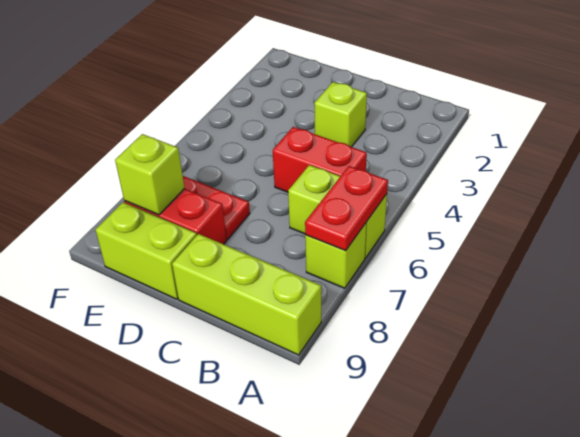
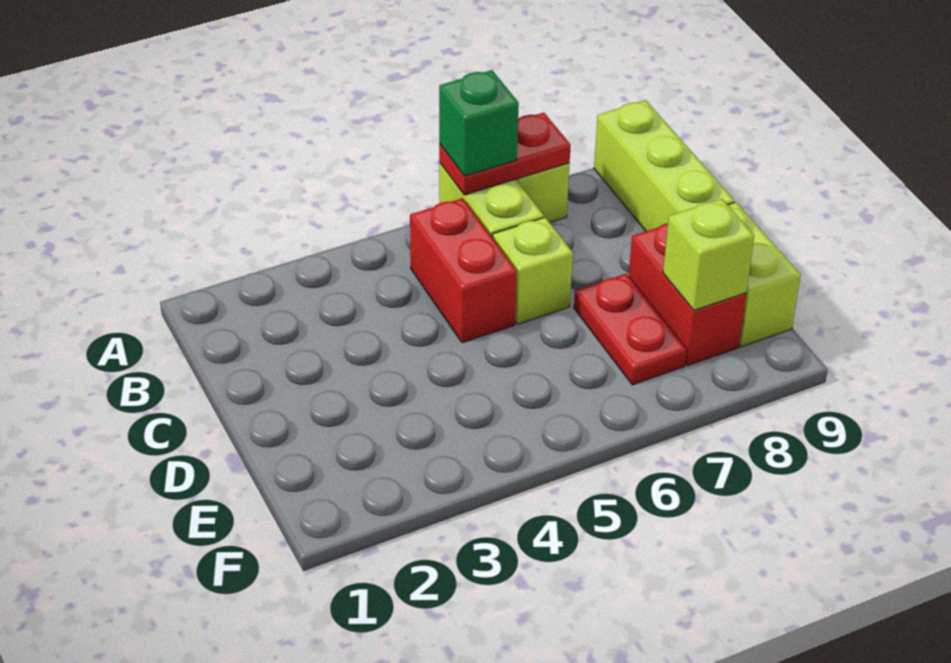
none -> green 1x1 brick [439,70,519,176]
lime 1x1 brick [314,82,367,147] -> lime 1x1 brick moved to [493,218,573,324]

